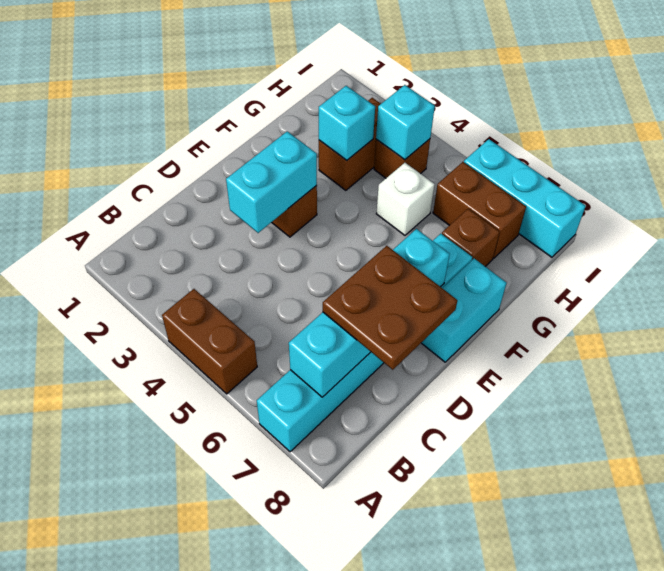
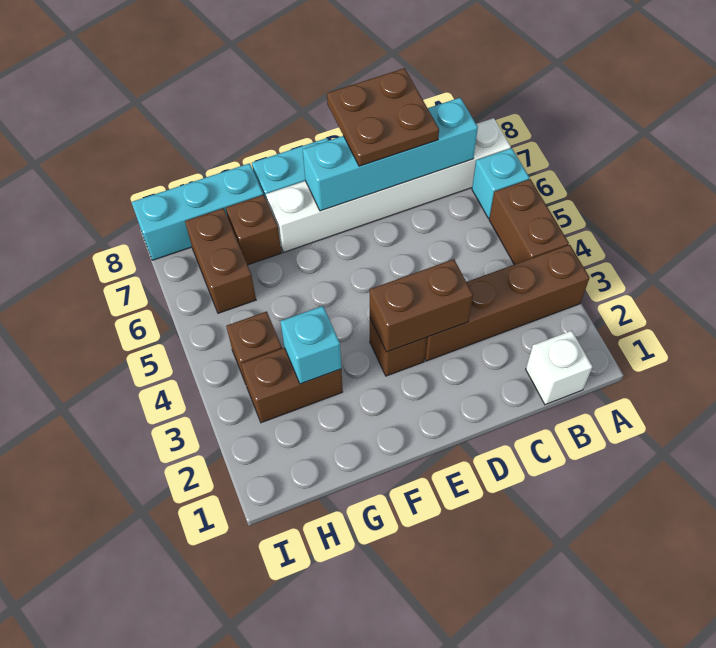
none -> brown 1x4 brick [425,245,590,361]
cyan 1x6 brick [257,234,472,452] -> white 1x6 brick [266,118,511,252]
cyan 1x2 brick [226,131,317,233] -> brown 1x2 brick [370,259,473,352]
white 1x1 brick [376,163,435,235] -> white 1x1 brick moved to [526,331,592,405]
cyan 1x1 brick [376,85,435,160] -> cyan 1x1 brick moved to [472,148,529,218]
cyan 1x3 brick [464,139,586,257] -> cyan 1x3 brick turned to [132,163,263,260]

